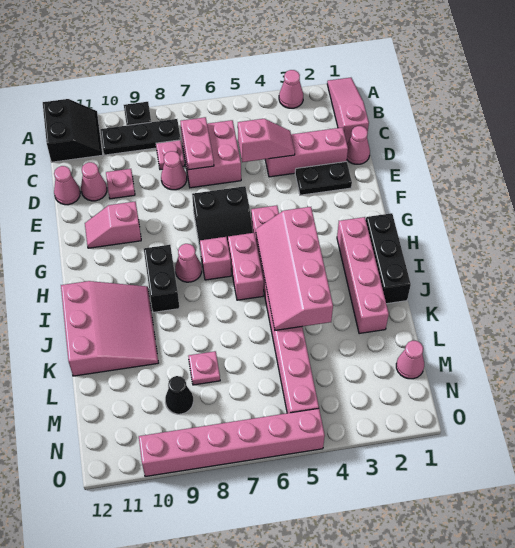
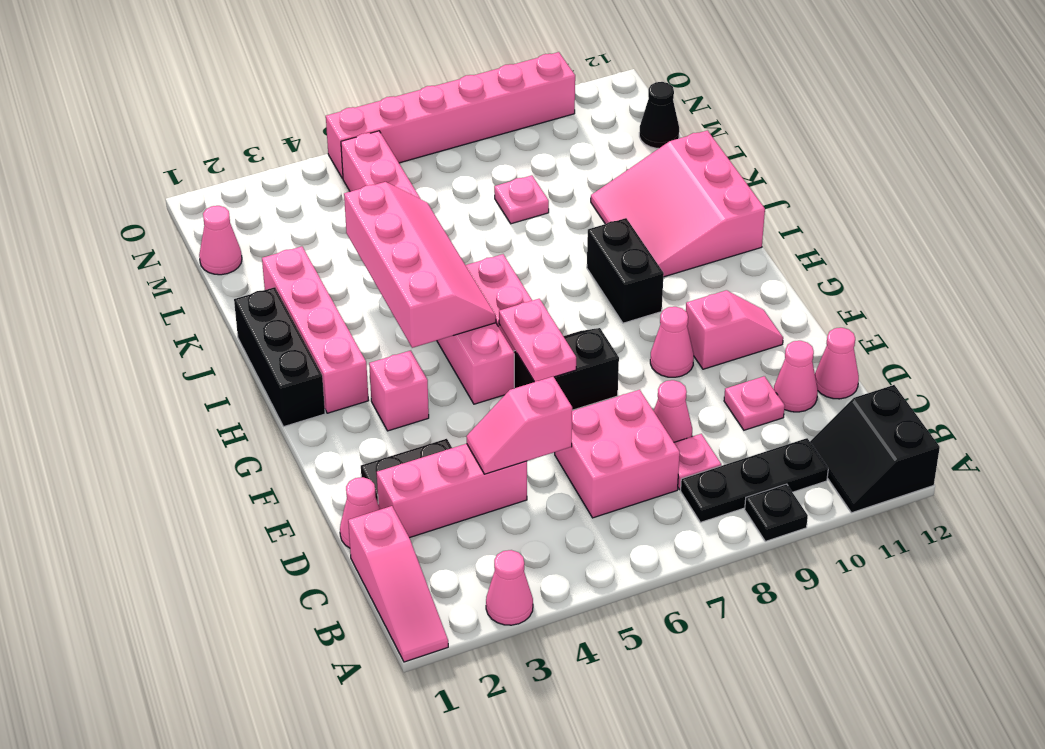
pink 1x2 plate [180,117,214,170] -> pink 1x2 plate moved to [499,299,576,382]
pink 1x1 brick [200,237,231,280] -> pink 1x1 brick moved to [369,351,429,431]
pink 1x1 cone [175,244,202,282] -> pink 1x1 cone moved to [650,307,694,377]
black 1x1 cone [165,376,193,414] -> black 1x1 cone moved to [639,82,679,148]

